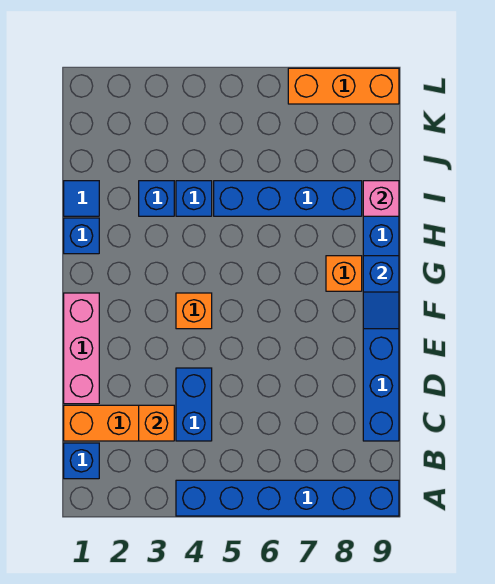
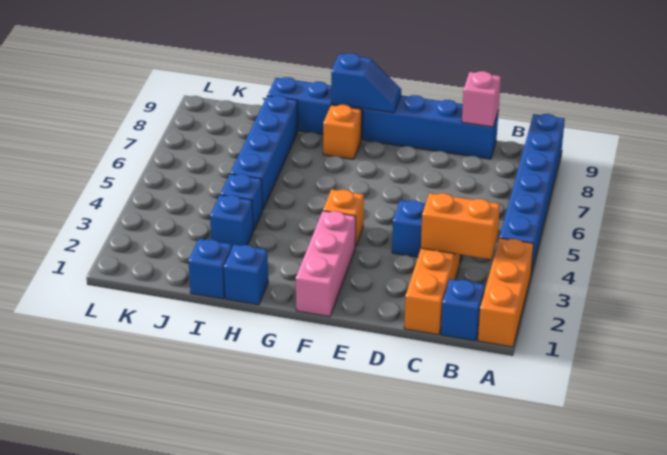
orange 1x1 brick [139,405,174,441] -> orange 1x2 brick [421,193,500,259]
pink 1x3 brick [64,293,99,404] -> pink 1x3 brick turned to [296,211,356,317]
blue 1x1 tile [64,181,99,216] -> blue 1x1 brick [188,239,232,299]
pink 1x1 brick [363,181,399,216] -> pink 1x1 brick moved to [462,71,501,127]
orange 1x3 brick [288,68,399,104] -> orange 1x3 brick moved to [478,238,534,347]

